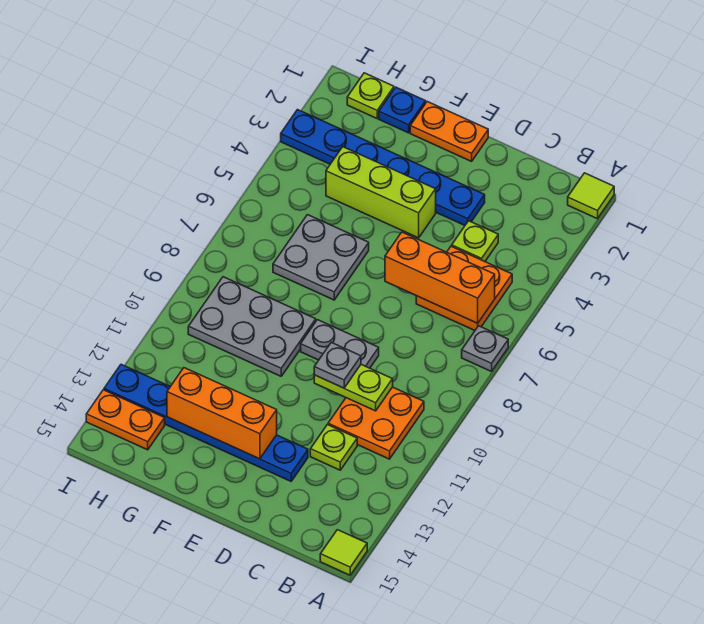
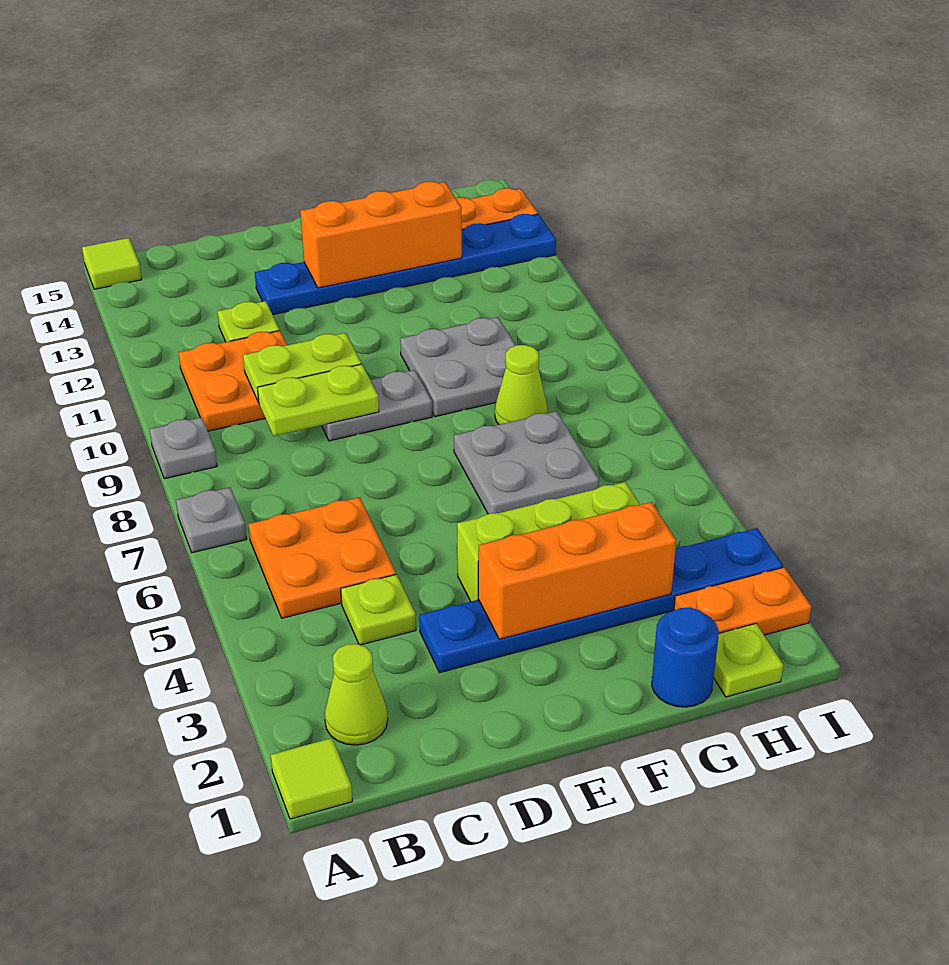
none -> lime 1x1 cone [325,644,388,745]
orange 1x3 brick [385,232,495,323] -> orange 1x3 brick moved to [478,502,676,639]
none -> lime 1x2 plate [257,364,379,436]
grey 1x1 plate [314,342,361,388] -> grey 1x1 plate moved to [150,417,217,479]
orange 1x2 plate [410,102,488,161] -> orange 1x2 plate moved to [674,567,811,635]
grey 2x3 plate [188,277,316,376] -> grey 2x2 plate [400,317,516,417]
blue 1x1 plate [379,87,426,133] -> blue 1x1 round brick [652,607,719,707]
none -> lime 1x1 cone [495,345,548,425]

